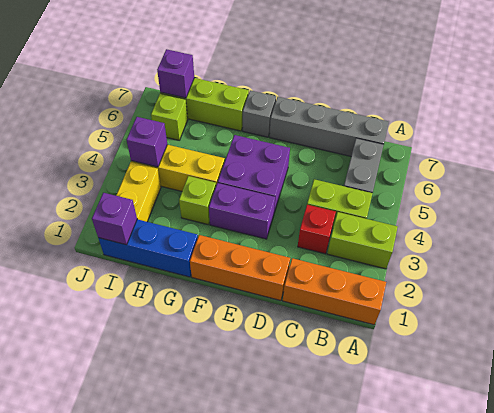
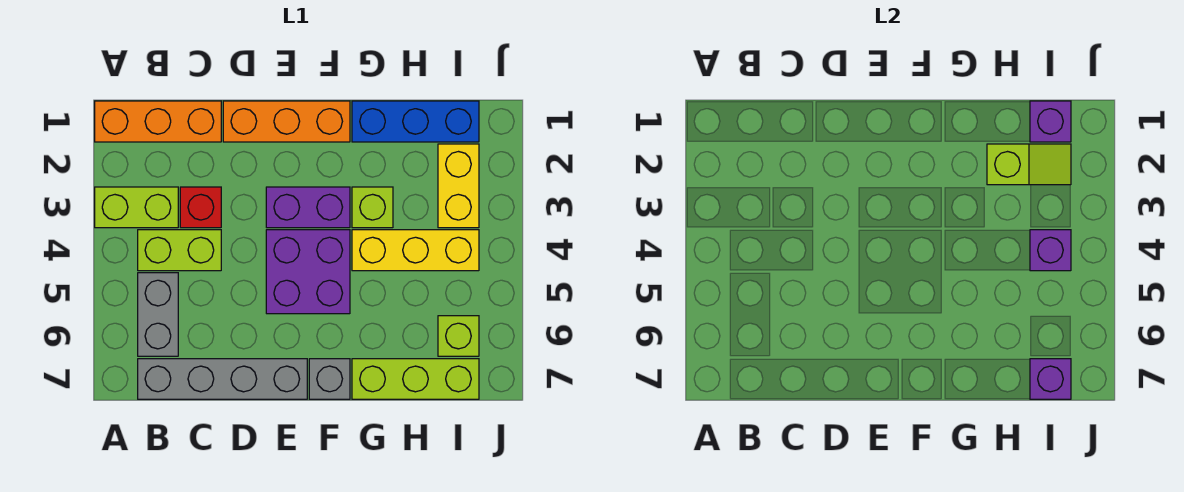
none -> lime 1x2 slope [987,144,1071,185]

